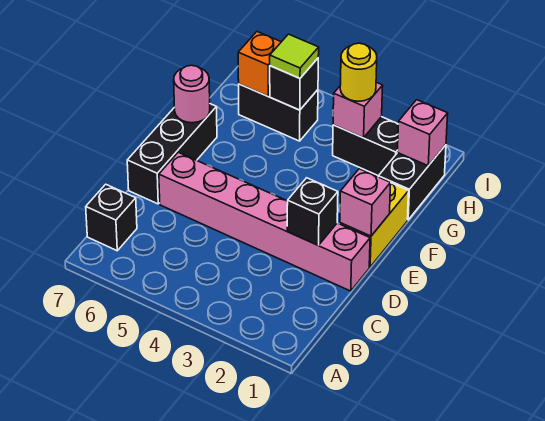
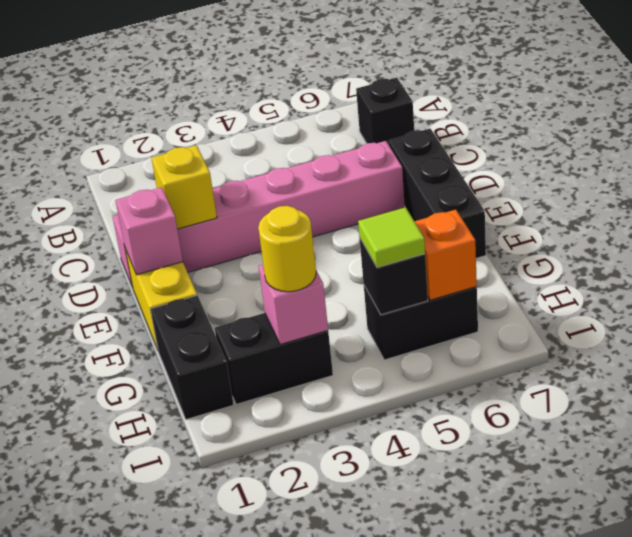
black 1x1 brick [287,178,338,245] -> yellow 1x1 brick [151,145,217,229]
pink 1x1 round brick [174,65,210,123] -> none
pink 1x1 brick [397,100,448,166] -> none

